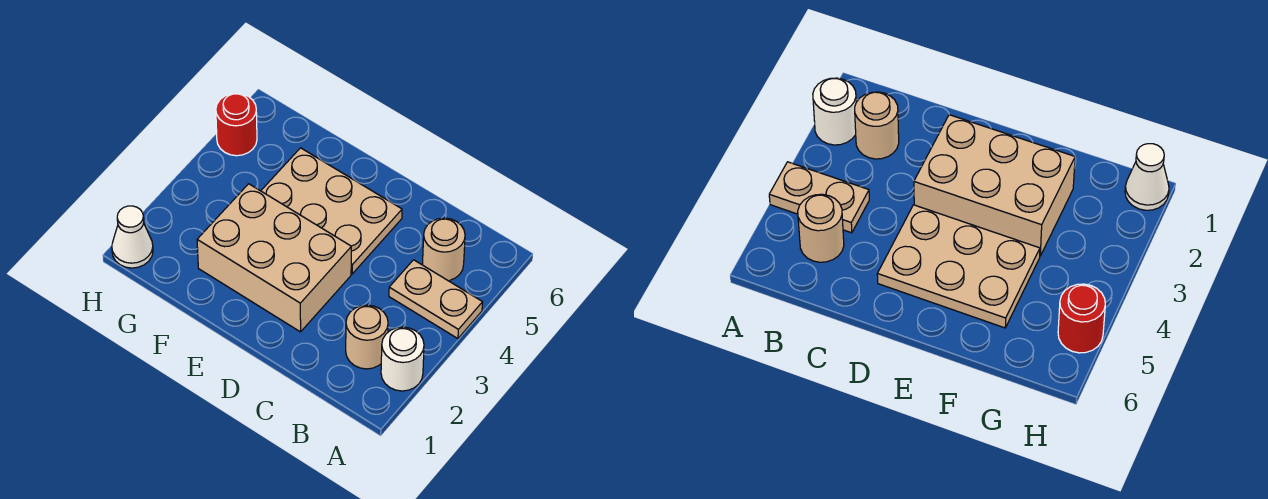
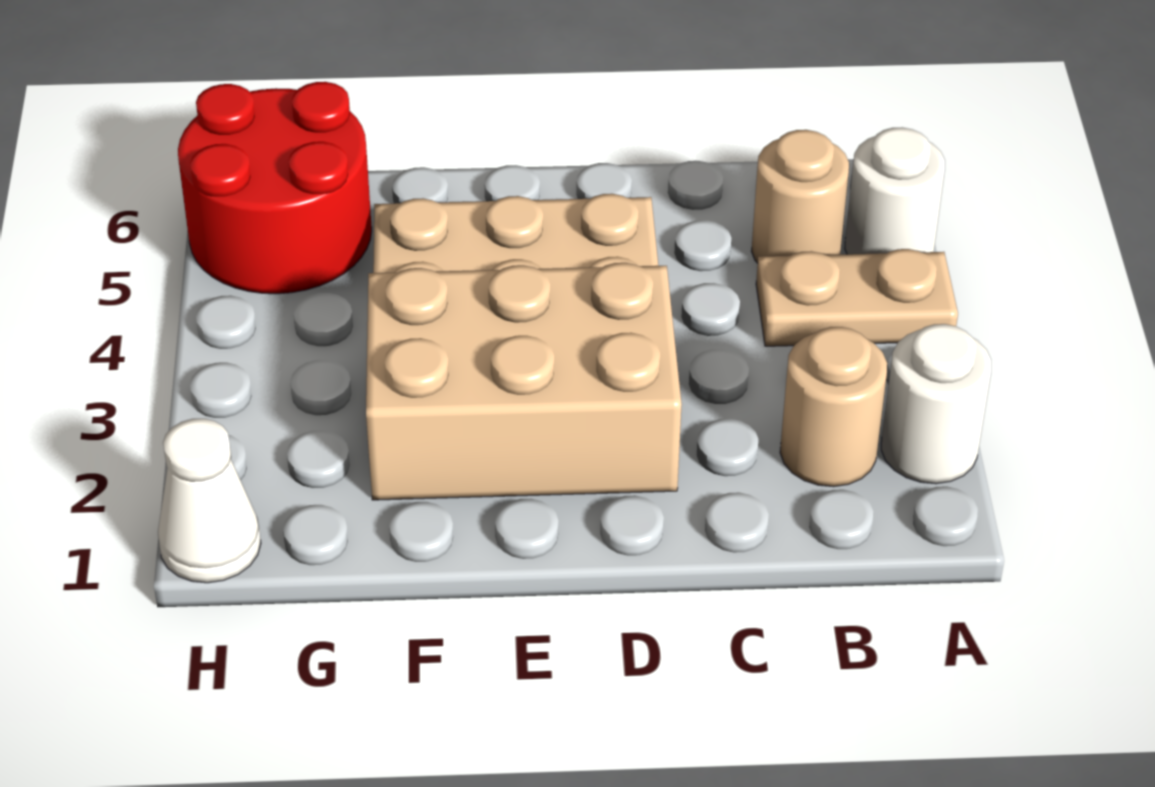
none -> white 1x1 round brick [845,127,945,254]
red 1x1 round brick [216,93,257,156] -> red 2x2 round brick [178,82,372,294]

